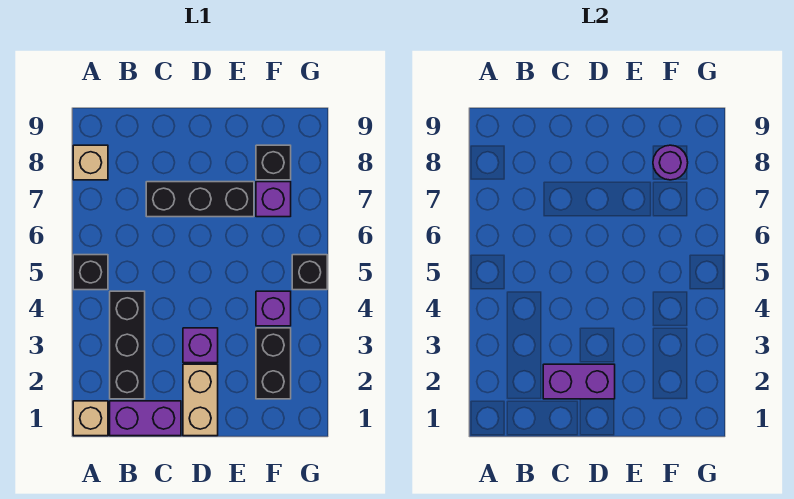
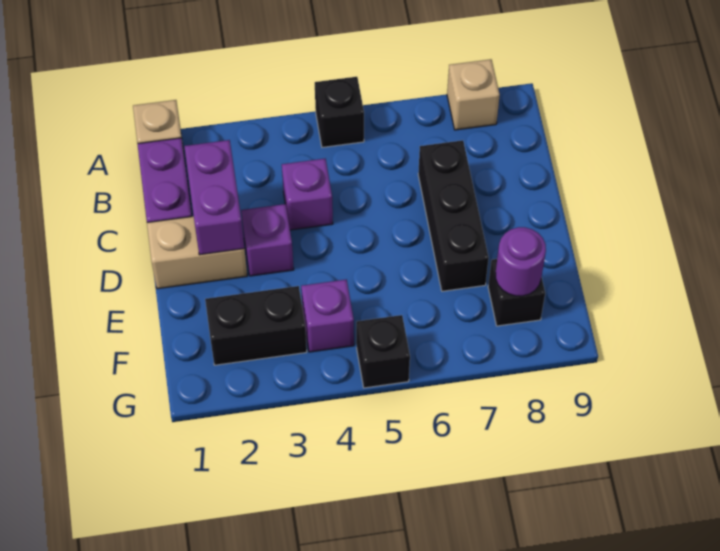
black 1x3 brick [110,291,145,399] -> none
purple 1x1 brick [256,182,291,217] -> purple 1x1 brick moved to [282,159,333,230]

